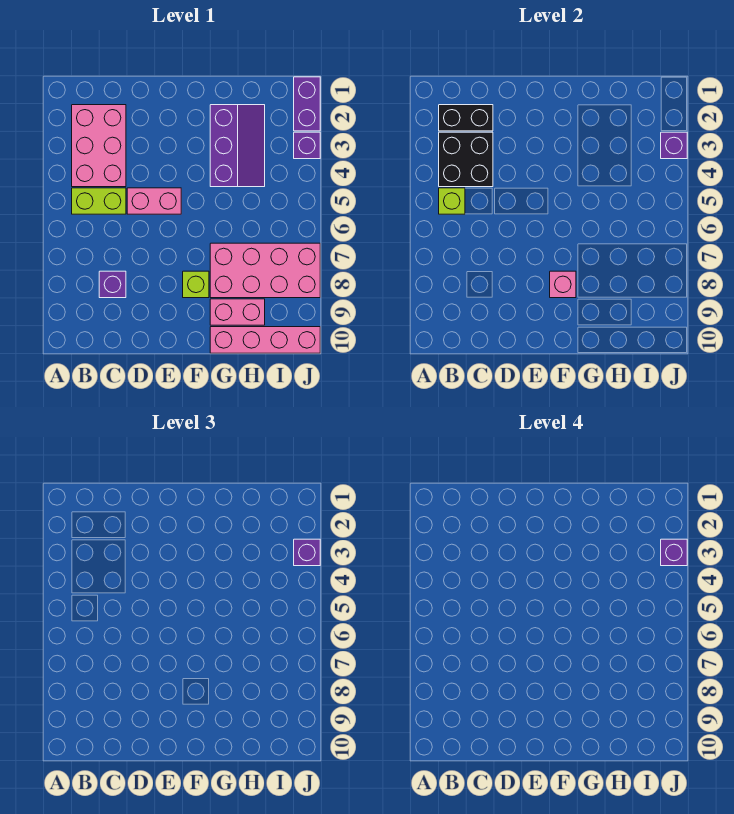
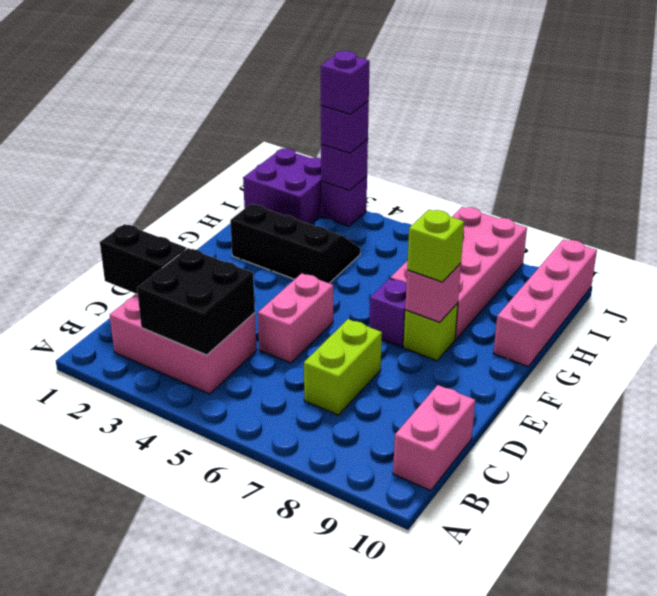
black 1x2 brick [439,105,493,131] -> black 1x2 brick turned to [100,224,186,294]
lime 1x2 brick [72,188,126,214] -> lime 1x2 brick moved to [304,319,382,415]
lime 1x1 brick [439,188,465,214] -> lime 1x1 brick moved to [407,210,464,282]
purple 1x1 brick [99,271,126,298] -> purple 1x1 brick moved to [369,279,406,347]
purple 2x3 slope [210,105,265,187] -> black 2x3 slope [230,204,360,283]
pink 1x2 brick [210,299,265,325] -> pink 1x2 brick moved to [393,385,475,491]
purple 1x2 brick [294,77,320,131] -> purple 2x2 brick [243,148,321,224]

